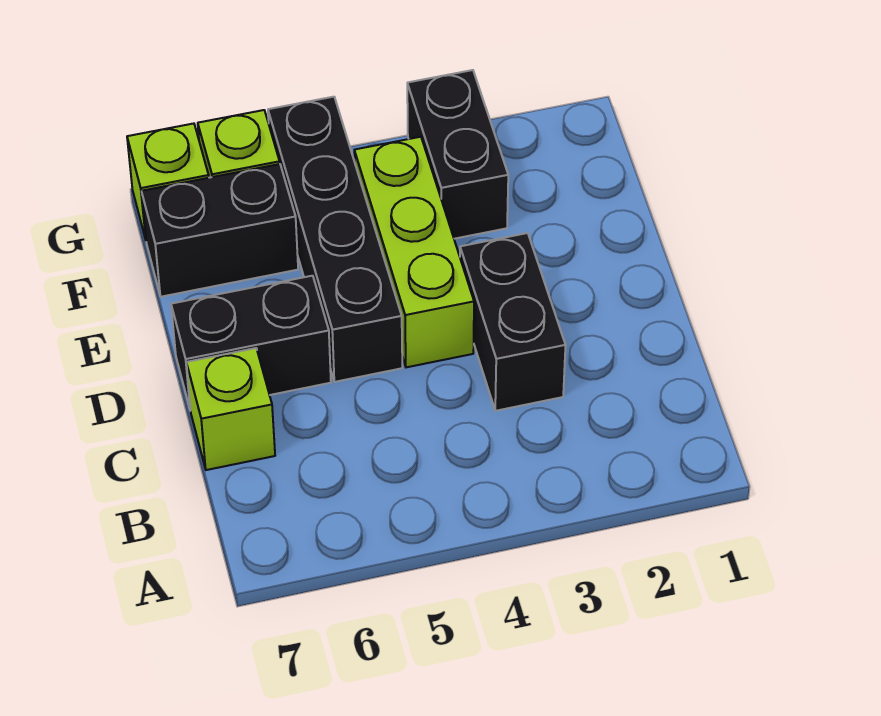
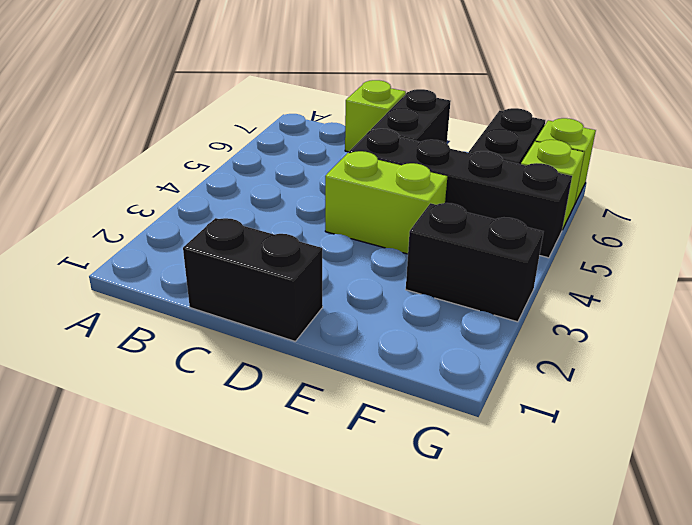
black 1x2 brick [460,233,566,411] -> black 1x2 brick moved to [183,218,323,342]
lime 1x3 brick [354,137,474,367] -> lime 1x2 brick [325,151,447,254]

